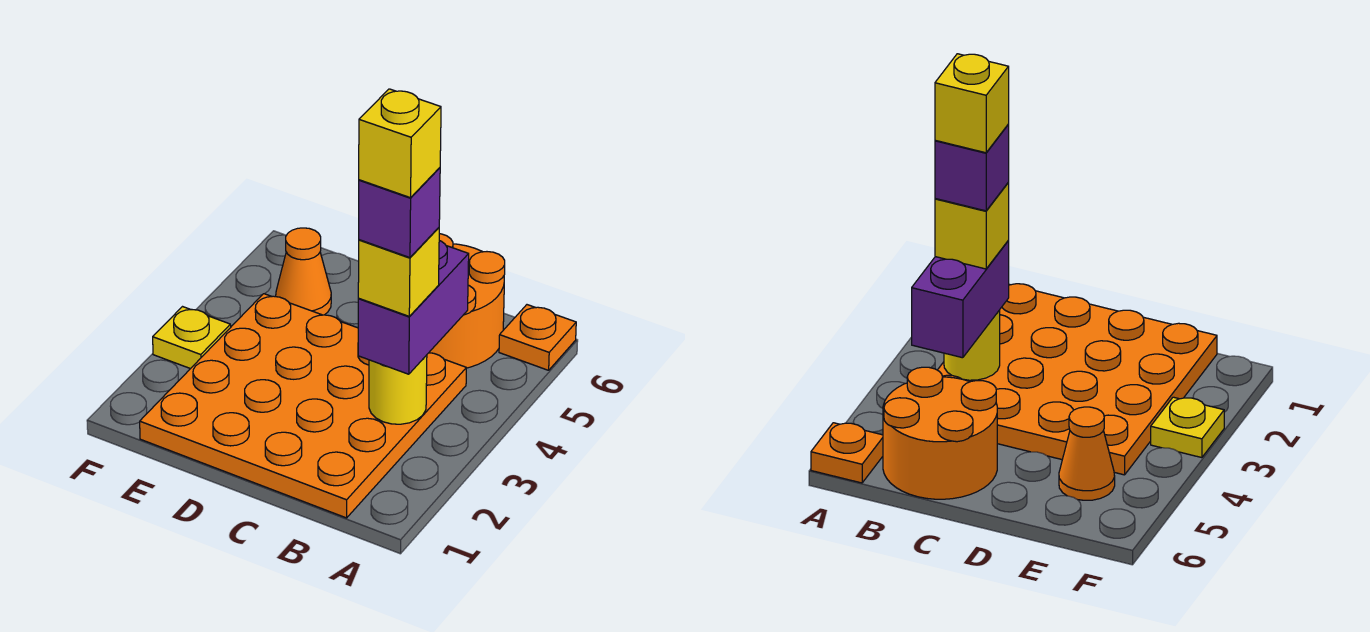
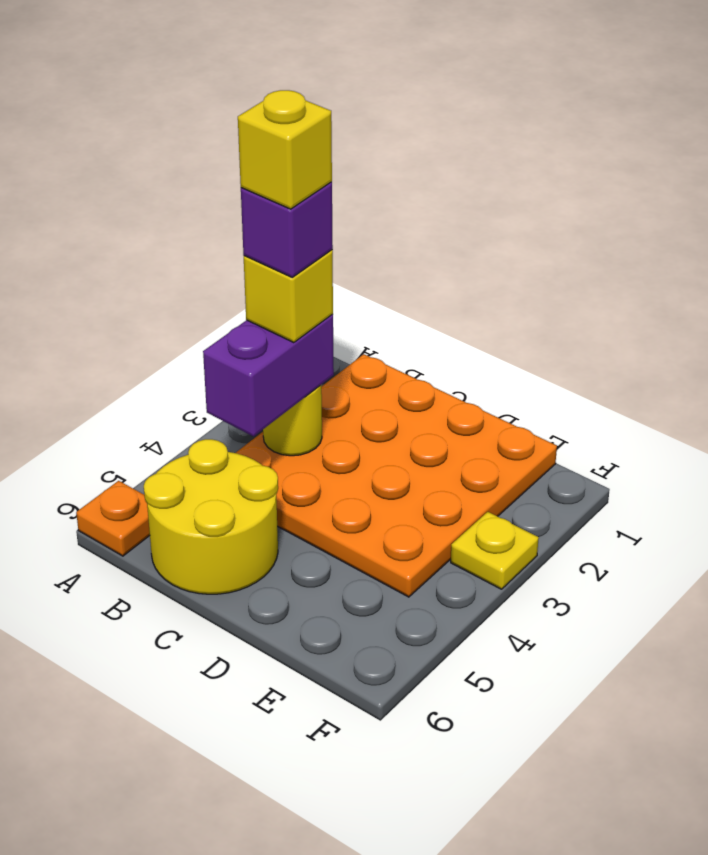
orange 2x2 round brick [429,234,505,368] -> yellow 2x2 round brick [144,439,278,594]
orange 1x1 cone [276,228,331,315] -> none

